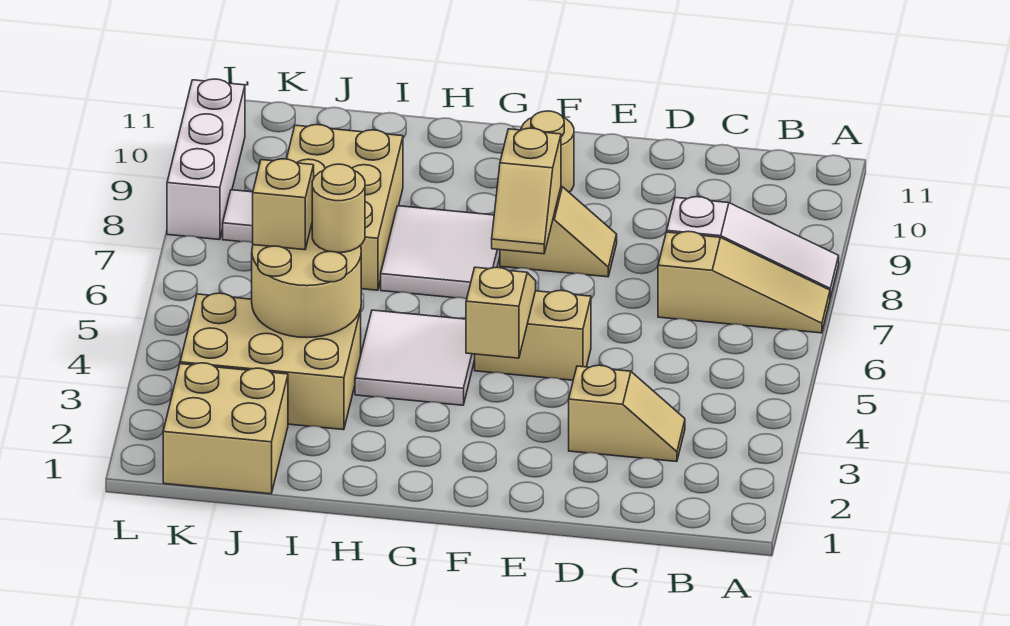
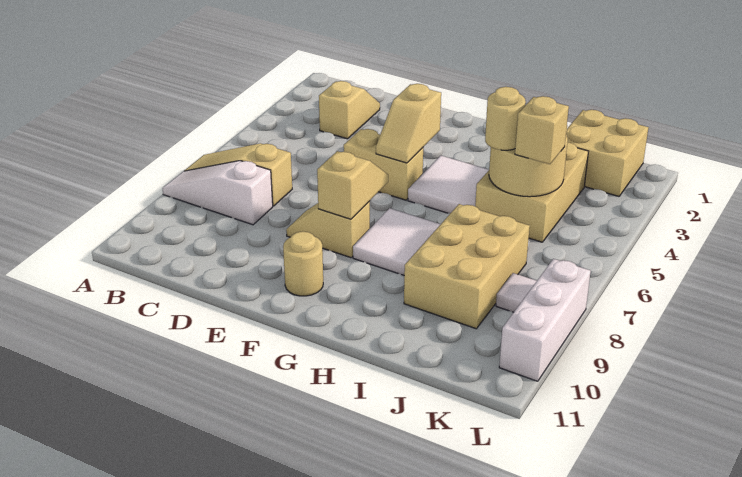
tan 1x2 slope [569,365,685,462] -> tan 1x2 slope turned to [319,81,380,139]
tan 2x3 brick [180,293,361,430] -> tan 2x3 brick turned to [475,142,588,242]

